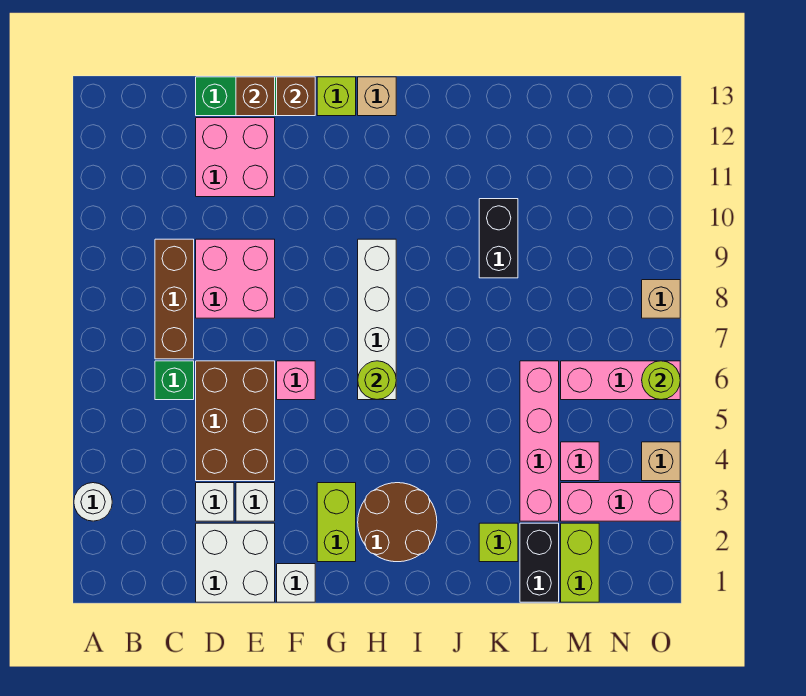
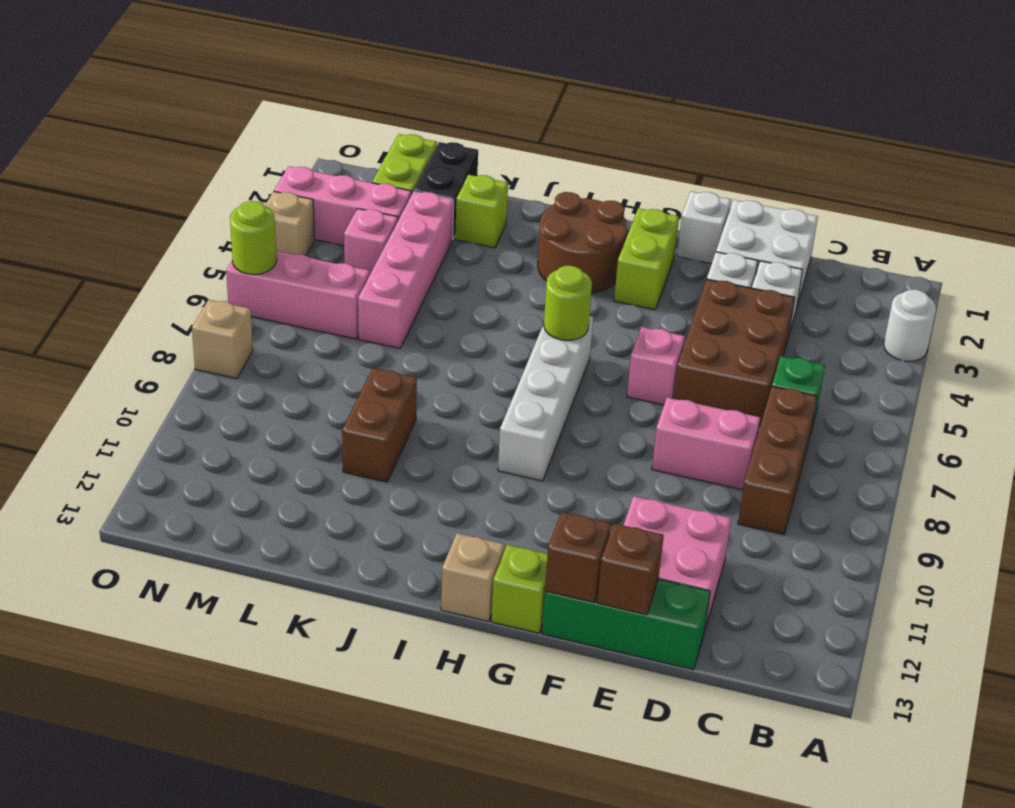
pink 2x2 brick [196,239,275,318] -> pink 1x2 brick [652,397,760,490]
black 1x2 brick [479,199,518,278] -> brown 1x2 brick [342,368,417,482]

